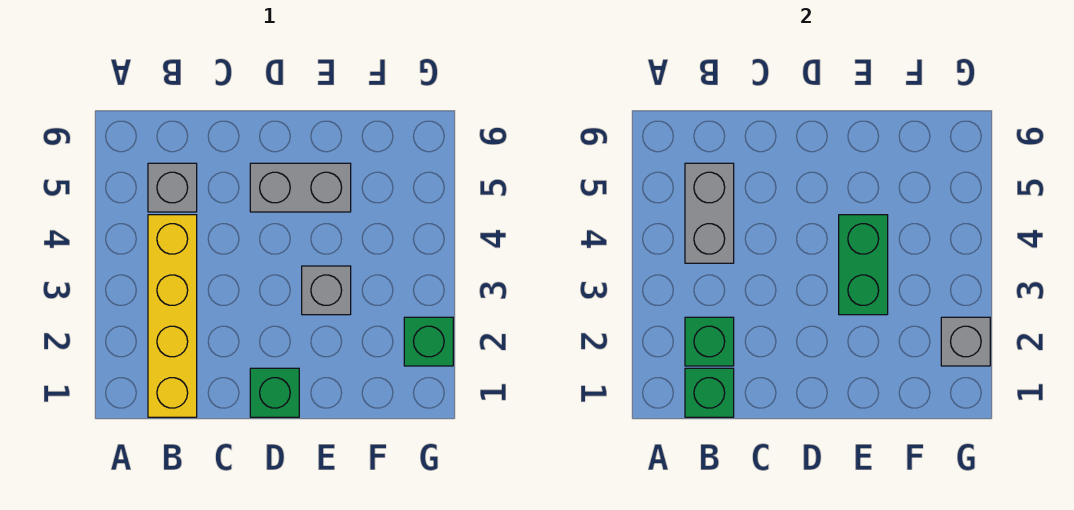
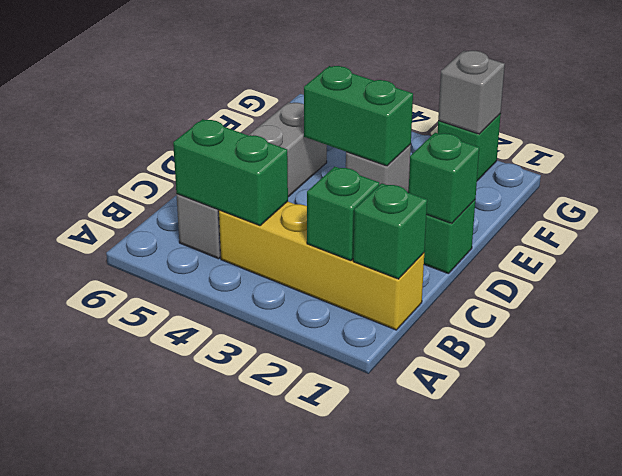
grey 1x2 brick [685,163,734,263] -> green 1x2 brick [173,119,288,226]
none -> green 1x1 brick [408,133,479,223]

